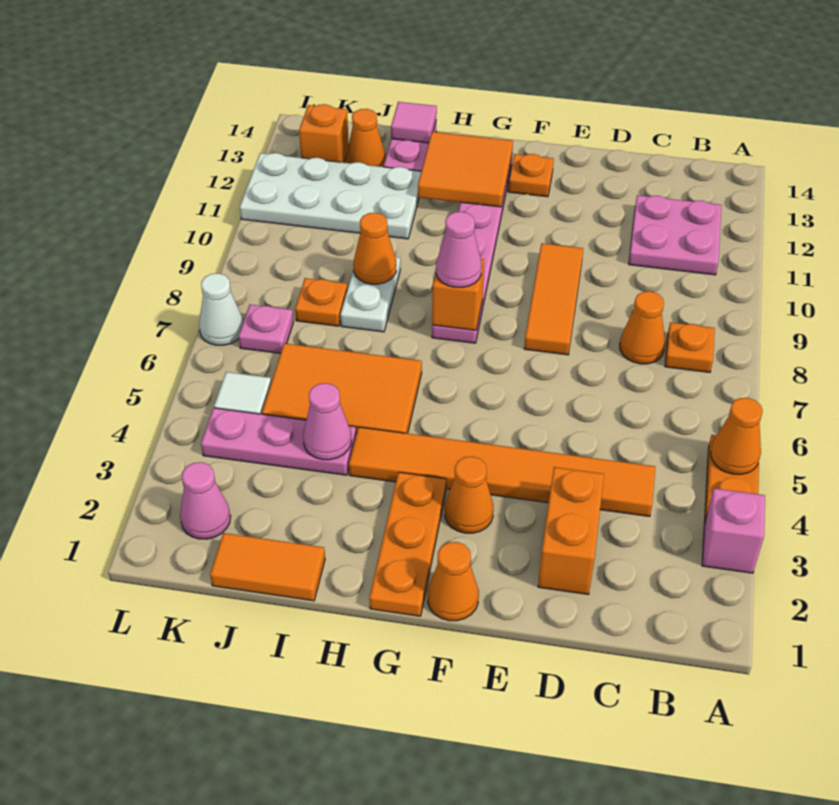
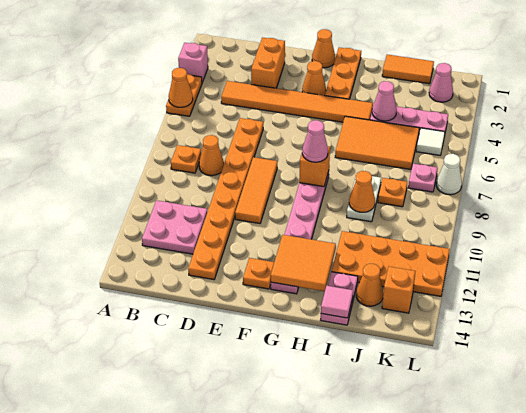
none -> orange 1x8 plate [188,118,263,280]
white 2x4 plate [240,153,421,239] -> orange 2x4 plate [332,231,450,296]

